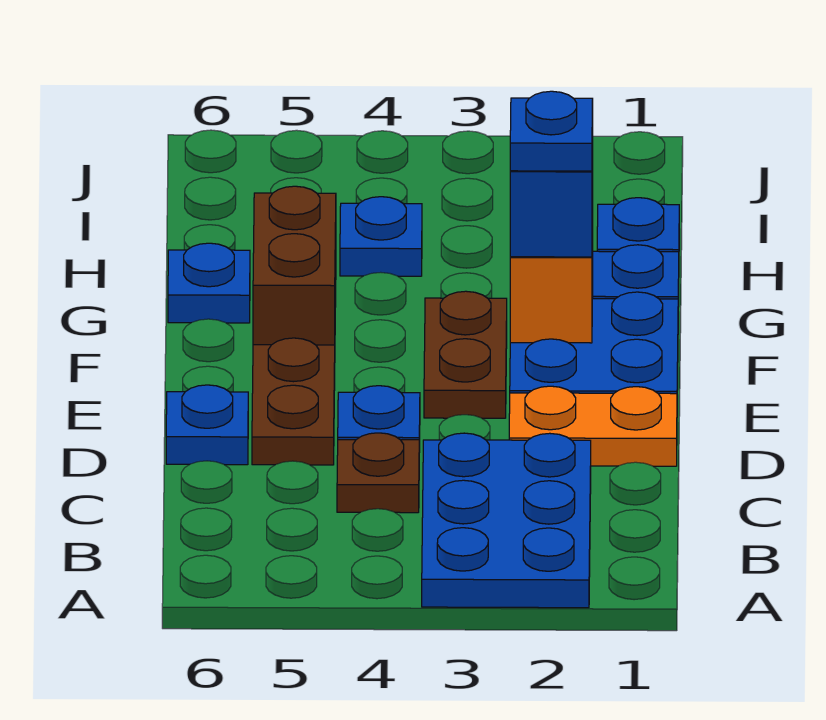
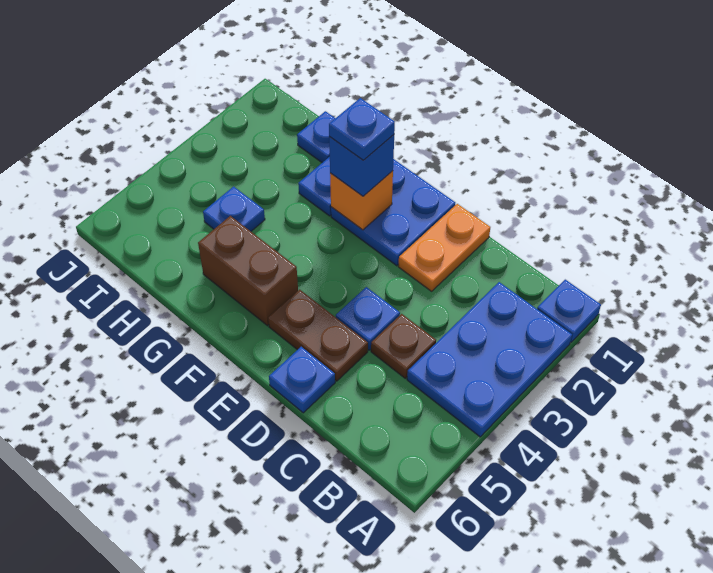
blue 2x3 plate [422,433,591,608] -> blue 2x3 plate turned to [407,282,572,437]
brown 1x2 plate [424,291,507,418] -> none
blue 1x1 plate [168,243,250,323] -> blue 1x1 plate moved to [537,280,601,342]

